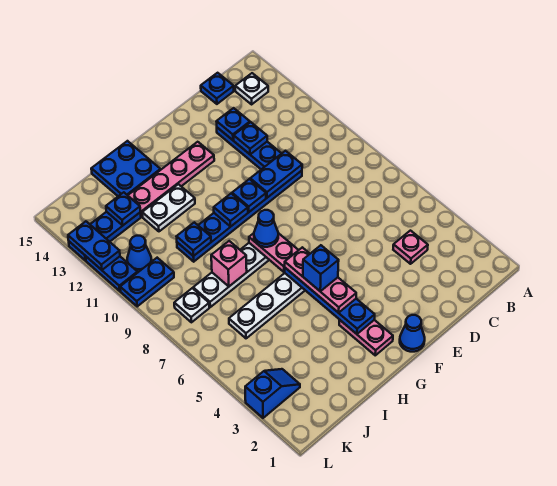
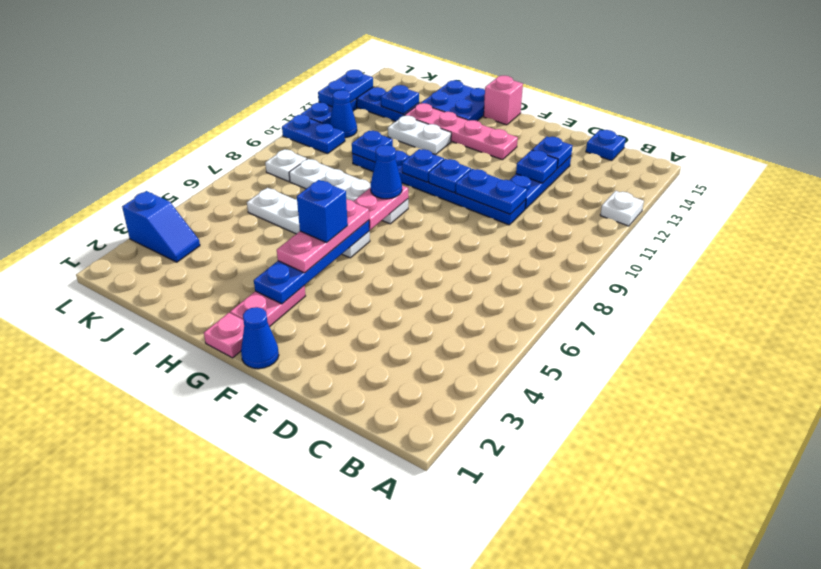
white 1x1 plate [235,73,268,104] -> white 1x1 plate moved to [600,191,644,226]
pink 1x1 plate [393,231,428,264] -> pink 1x1 plate moved to [204,313,244,358]
pink 1x1 brick [211,241,247,286] -> pink 1x1 brick moved to [484,76,523,125]

